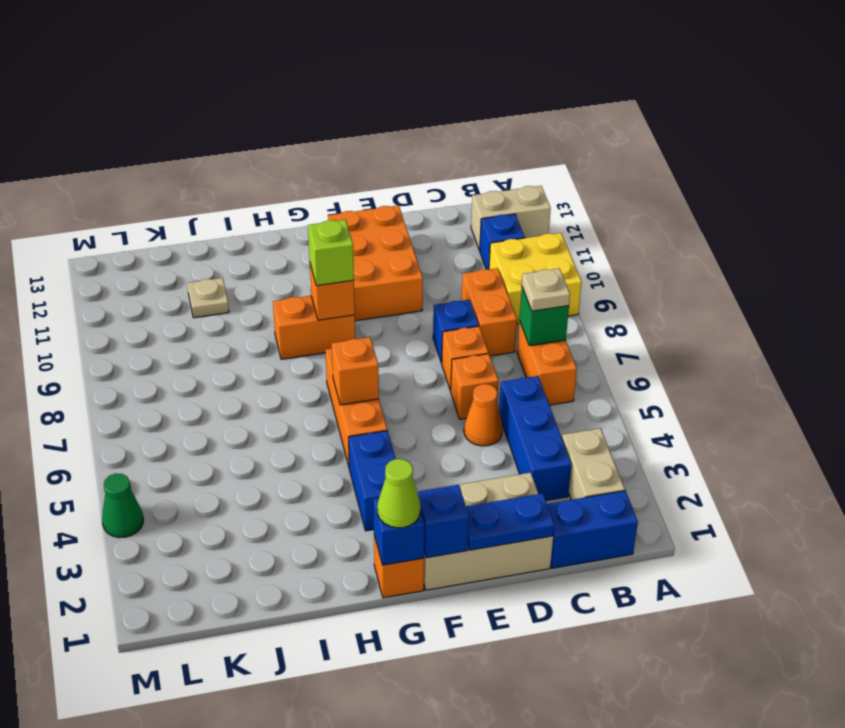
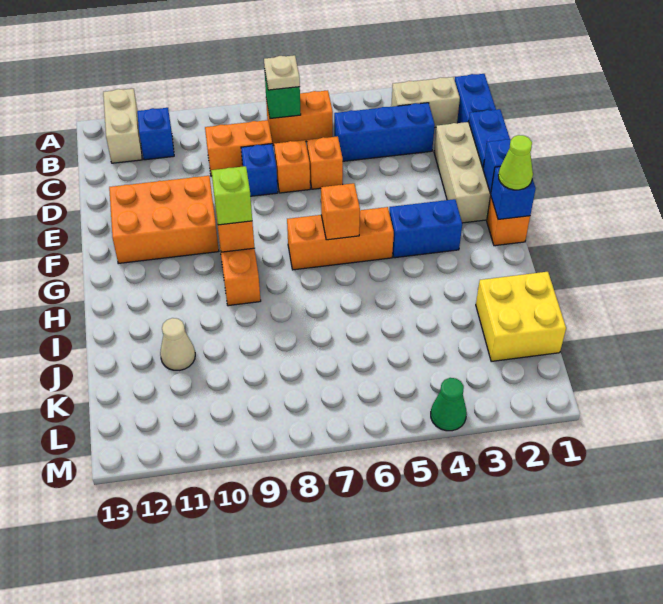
yellow 2x2 brick [489,233,582,324] -> yellow 2x2 brick moved to [476,272,566,362]
orange 1x1 cone [464,384,503,446] -> none
tan 1x1 plate [187,278,229,318] -> tan 1x1 cone [160,318,195,370]

